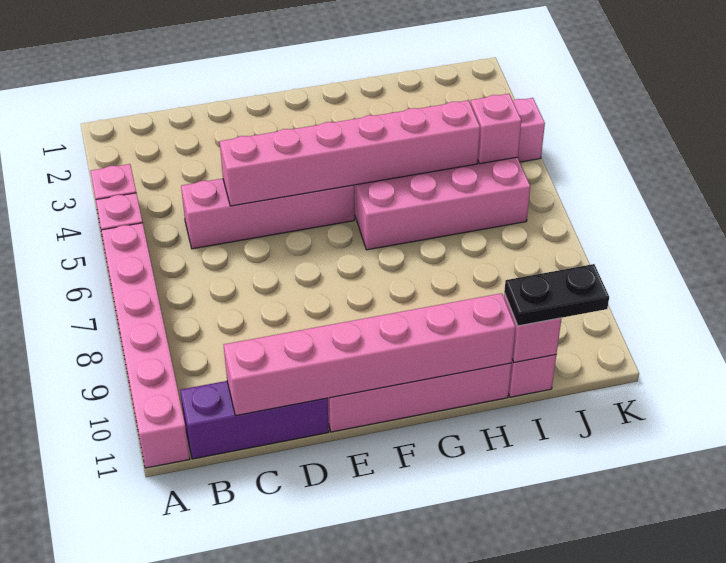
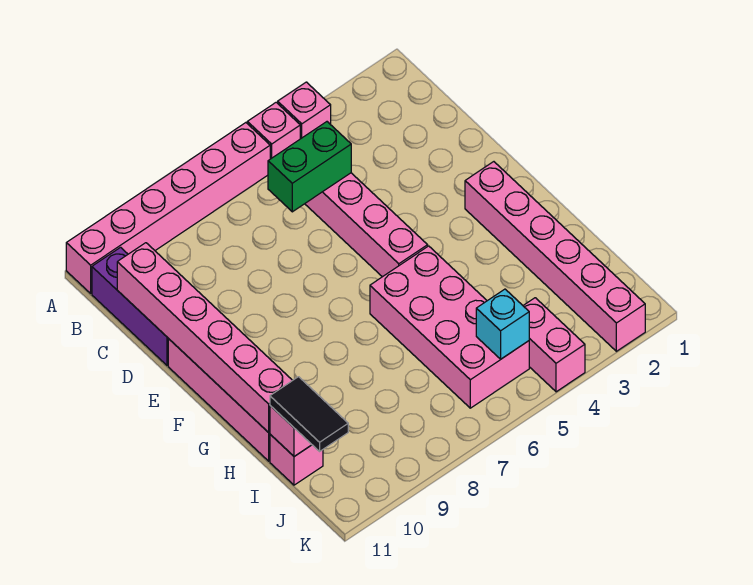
none -> green 1x2 brick [268,122,351,212]
pink 1x6 brick [220,100,480,206] -> pink 1x6 brick moved to [465,162,645,351]
black 1x2 plate [504,264,609,326] -> black 1x2 tile [270,377,348,451]
pink 1x1 brick [471,94,521,164] -> cyan 1x1 brick [476,289,529,359]

